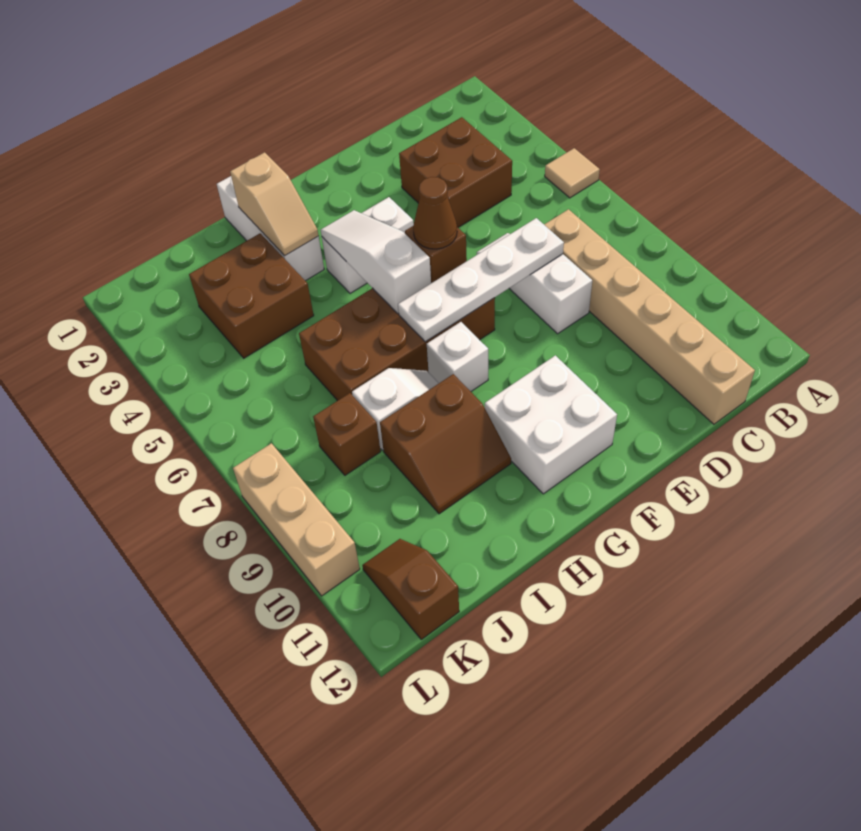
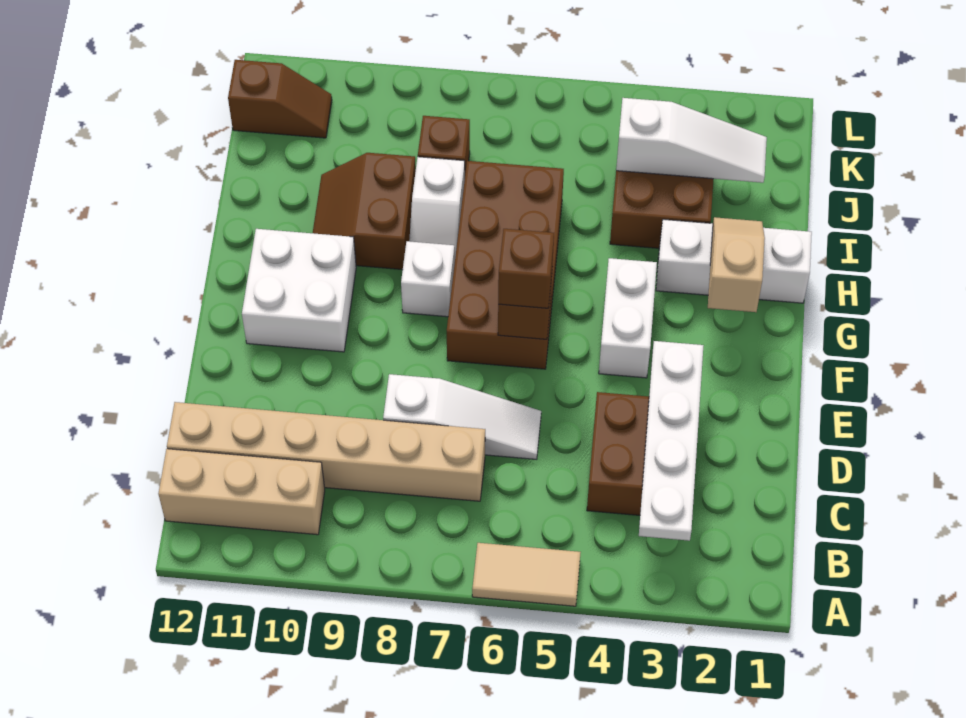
tan 1x1 tile [545,148,600,198] -> tan 1x2 tile [472,543,581,606]
white 1x4 plate [398,218,564,342] -> white 1x4 plate moved to [639,341,704,541]
brown 1x1 cone [413,177,457,249] -> brown 1x1 brick [498,229,554,308]
white 1x3 slope [321,210,431,313] -> white 1x3 slope moved to [616,98,767,183]
tan 1x2 slope [230,152,319,256] -> tan 1x2 slope turned to [708,217,765,312]
tan 1x3 brick [233,443,360,596] -> tan 1x3 brick moved to [158,449,325,535]

